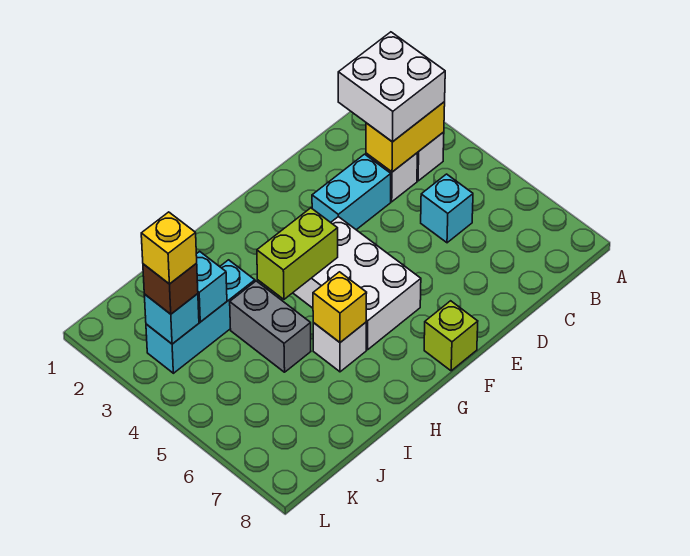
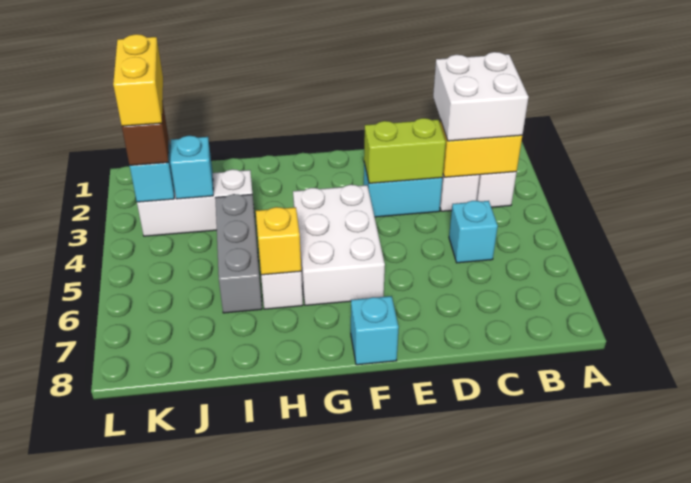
lime 1x1 brick [424,301,478,371] -> cyan 1x1 brick [351,296,399,365]
lime 1x2 brick [257,208,338,299] -> lime 1x2 brick moved to [364,118,446,183]
cyan 1x3 brick [146,260,255,373] -> white 1x3 brick [137,169,254,236]
grey 1x2 brick [230,281,311,372] -> grey 1x3 brick [215,194,262,313]
yellow 1x1 brick [141,212,197,284] -> yellow 1x2 brick [113,34,163,126]

